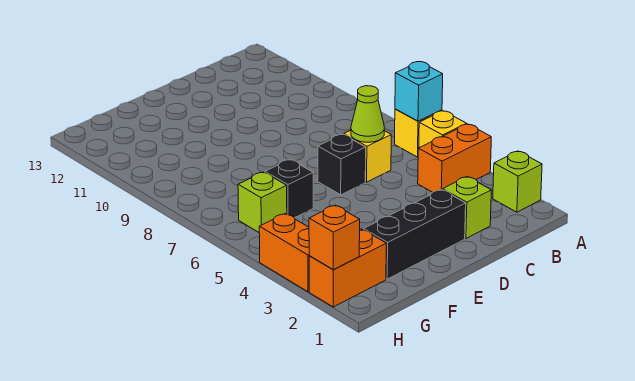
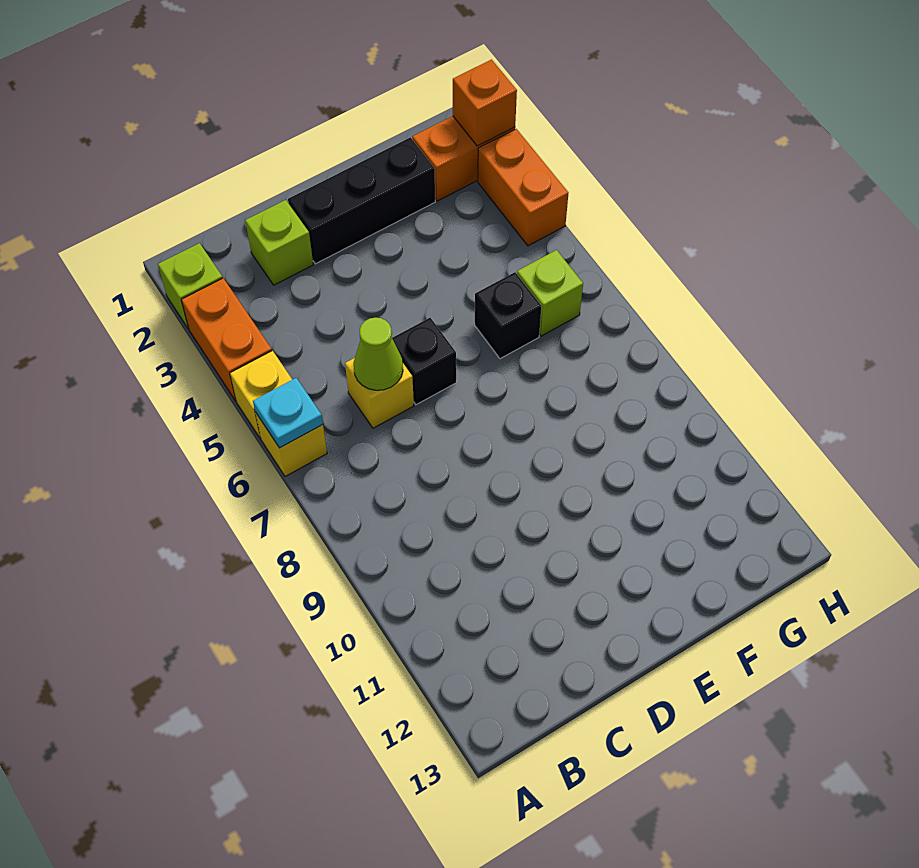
orange 1x2 brick [418,124,491,192] -> orange 1x2 brick turned to [181,278,272,401]
cyan 1x1 brick [395,62,443,121] -> cyan 1x1 plate [253,378,323,448]

